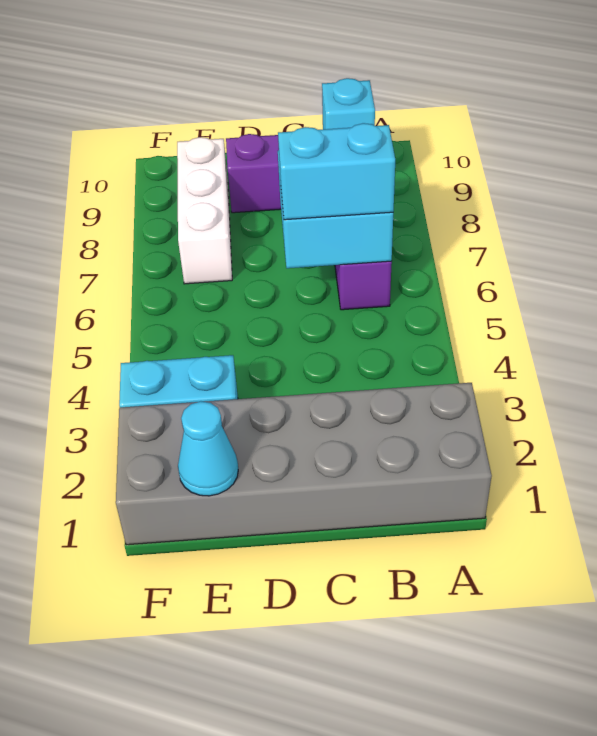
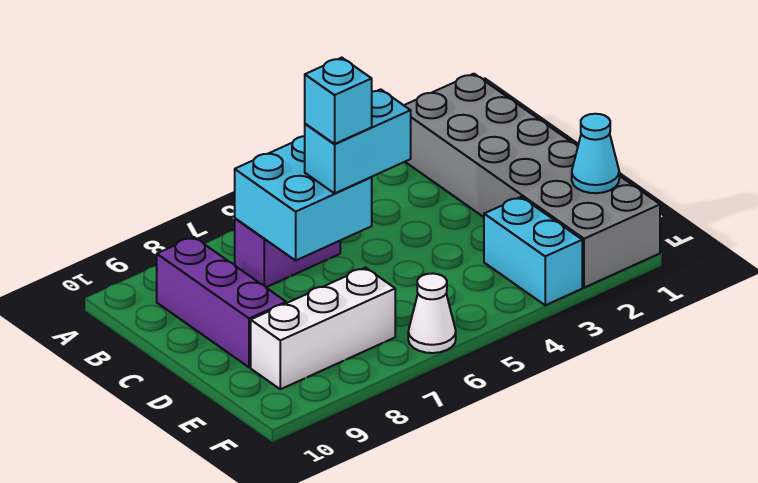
cyan 1x2 brick [278,123,395,220] -> cyan 1x2 brick turned to [305,89,411,193]
cyan 1x1 brick [322,78,375,129] -> cyan 1x1 brick moved to [305,58,372,144]
none -> white 1x1 cone [408,273,456,353]

